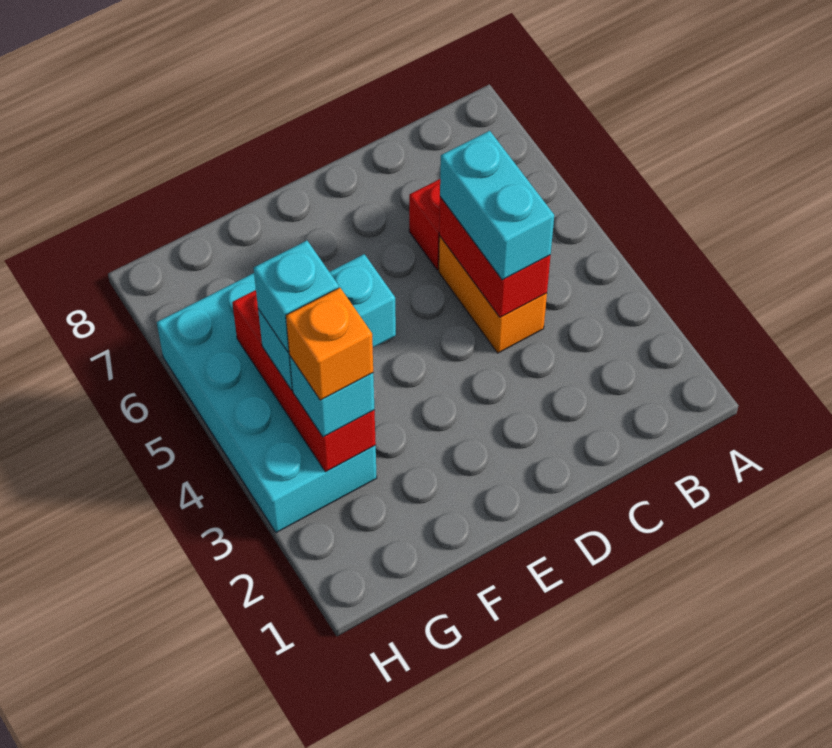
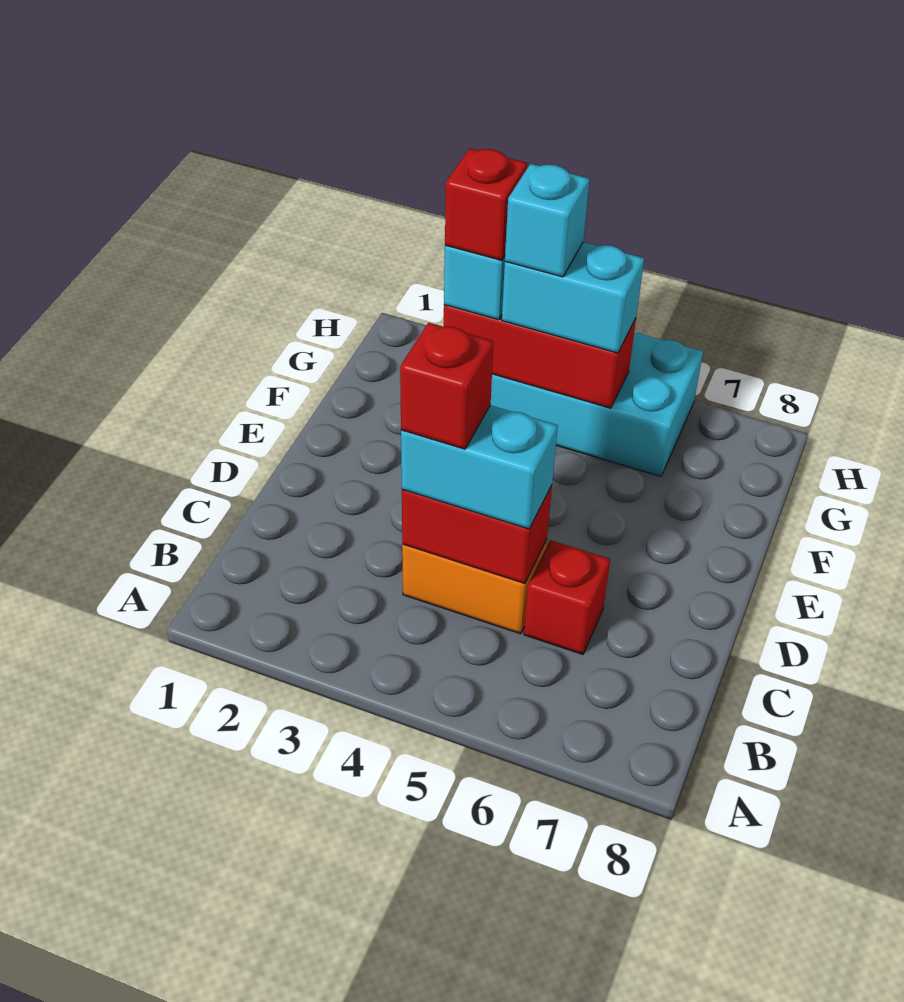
none -> red 1x1 brick [400,323,494,449]
cyan 1x2 brick [258,254,396,390] -> cyan 1x2 brick turned to [502,242,644,353]
orange 1x1 brick [286,288,373,400] -> red 1x1 brick [445,148,527,261]

